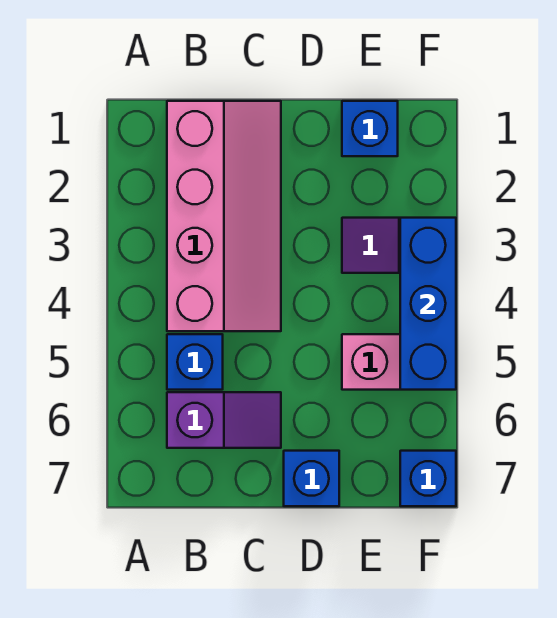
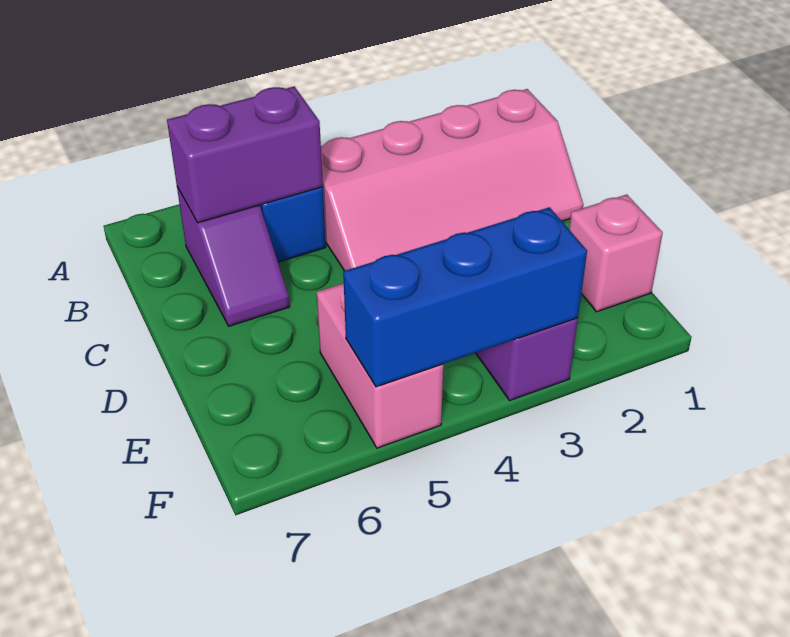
none -> purple 1x2 brick [167,86,323,223]
blue 1x1 brick [284,451,339,506] -> none
blue 1x1 brick [342,101,398,156] -> pink 1x1 brick [569,195,663,312]
blue 1x1 brick [400,451,456,506] -> none

